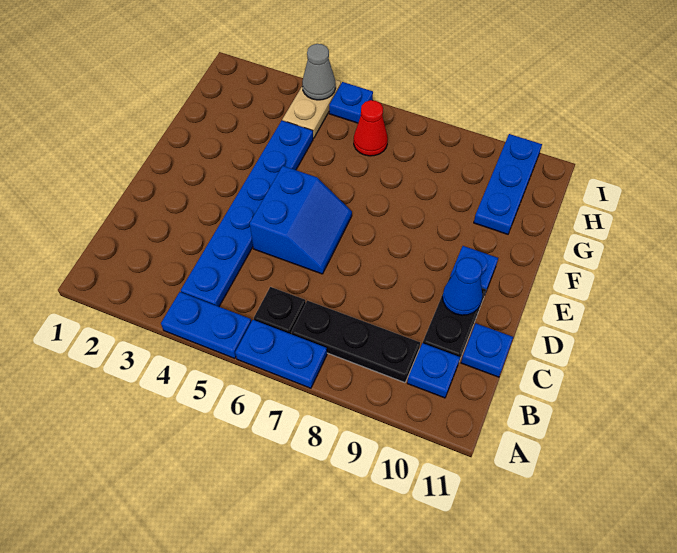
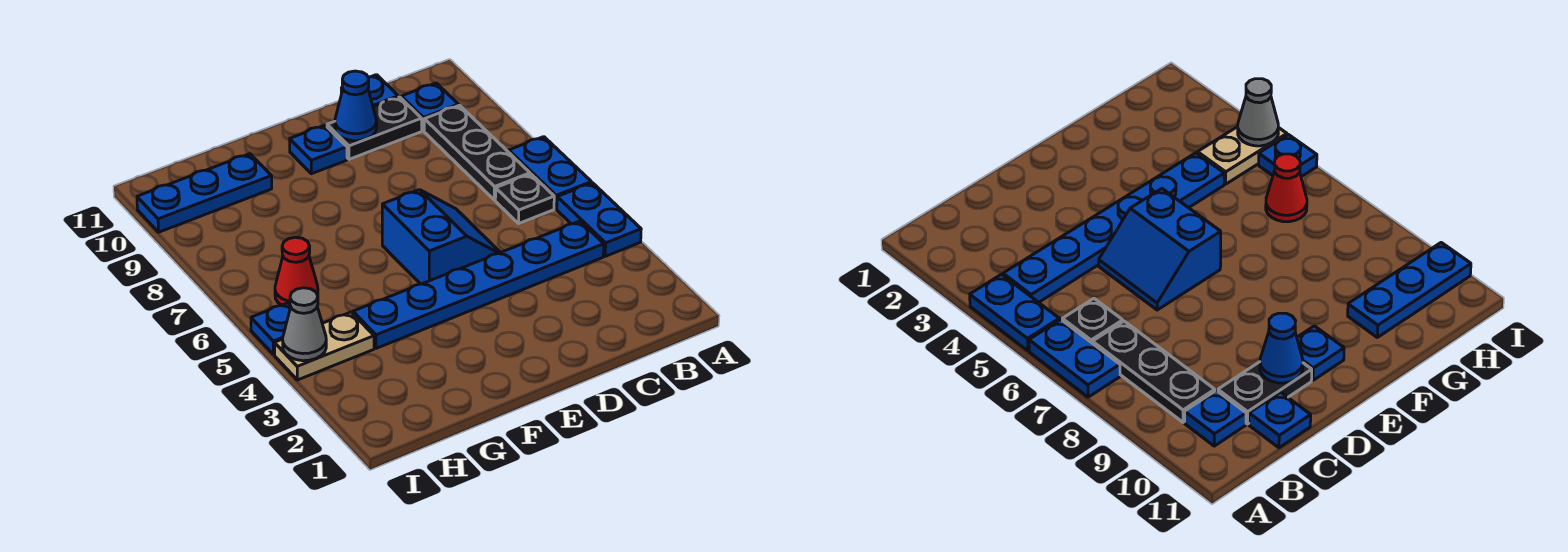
blue 2x2 slope [250,166,352,274] -> blue 2x2 slope turned to [382,190,500,284]

